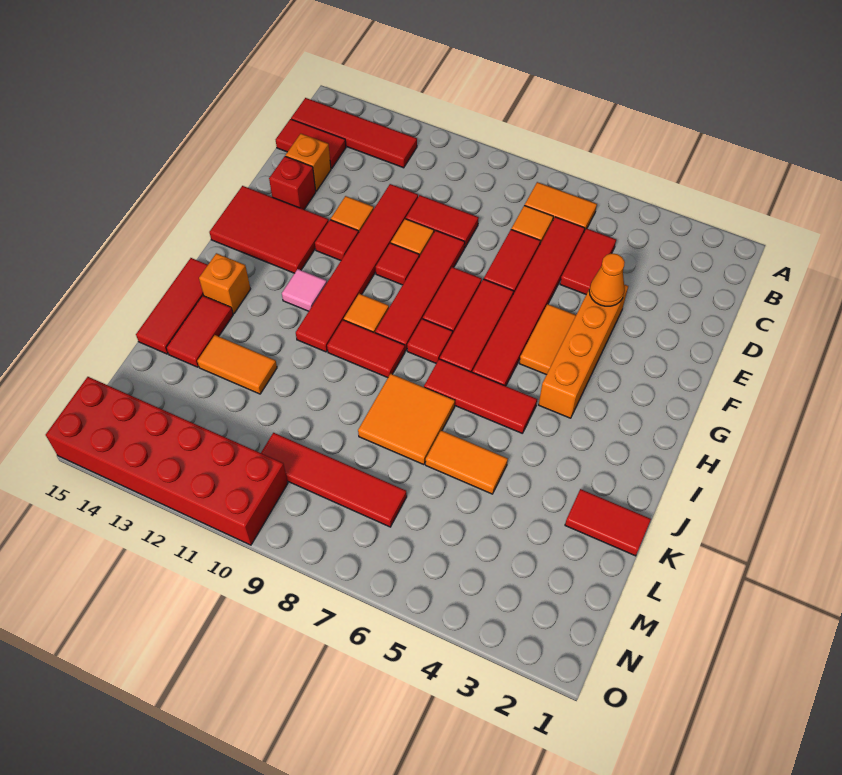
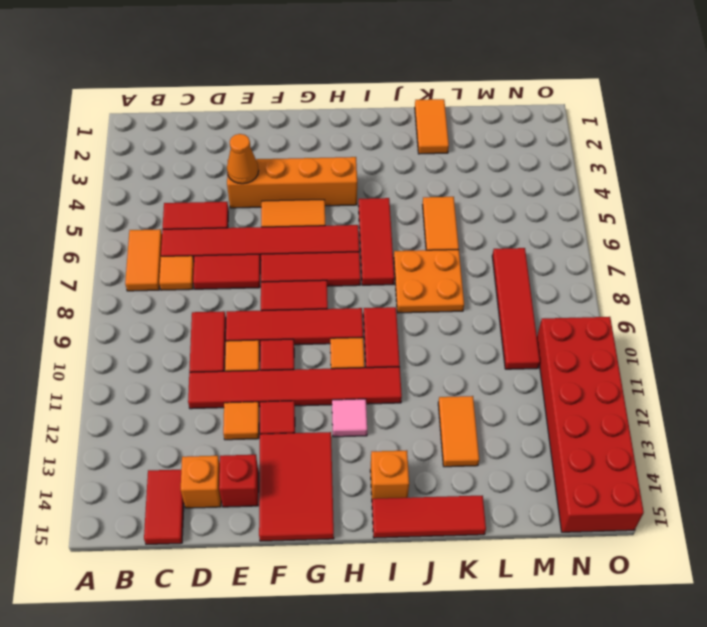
red 1x4 tile [291,98,417,168] -> none
red 1x1 tile [407,319,453,363] -> none
orange 2x2 tile [358,374,455,465] -> orange 2x2 plate [394,250,464,313]
red 1x2 tile [167,296,233,367] -> none
red 1x2 tile [565,489,651,556] -> orange 1x2 tile [415,99,449,154]

